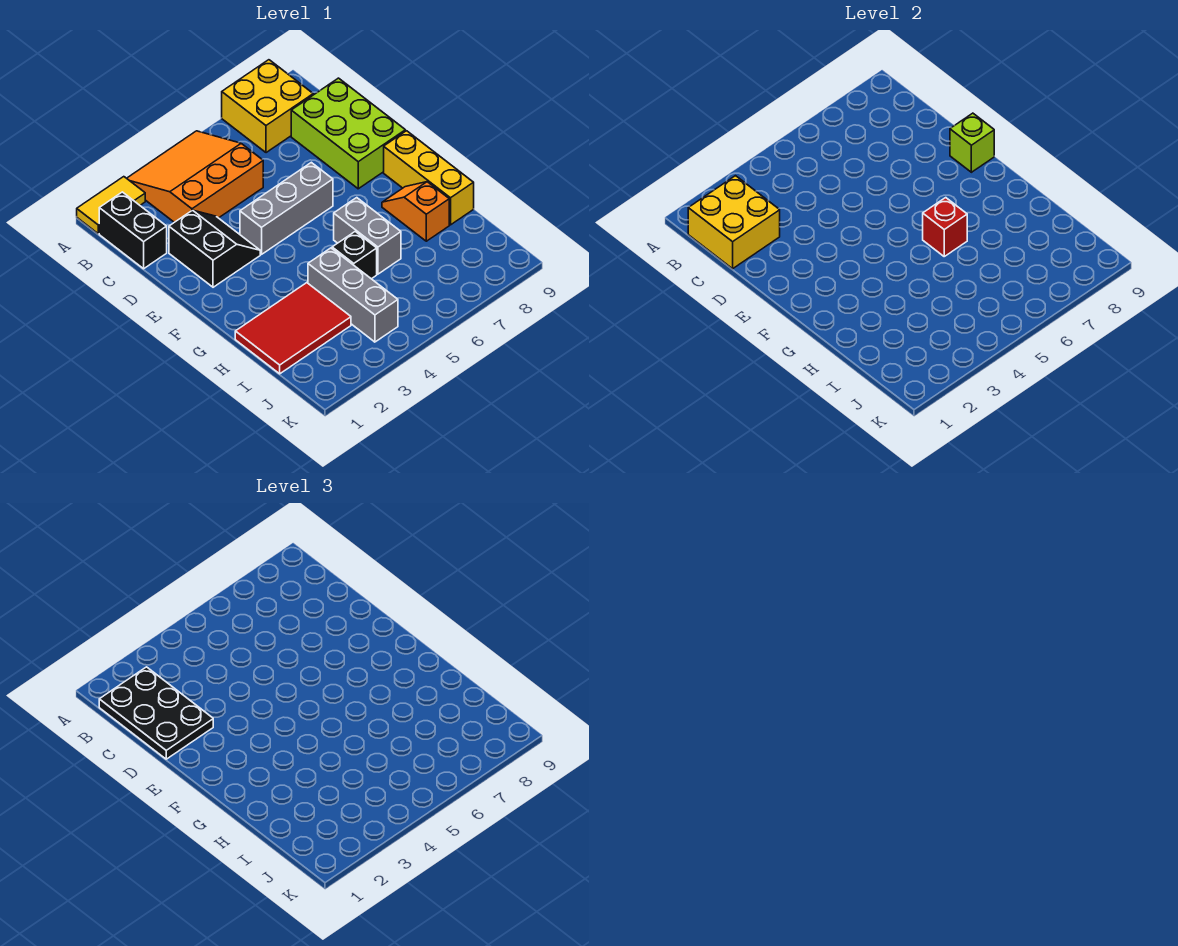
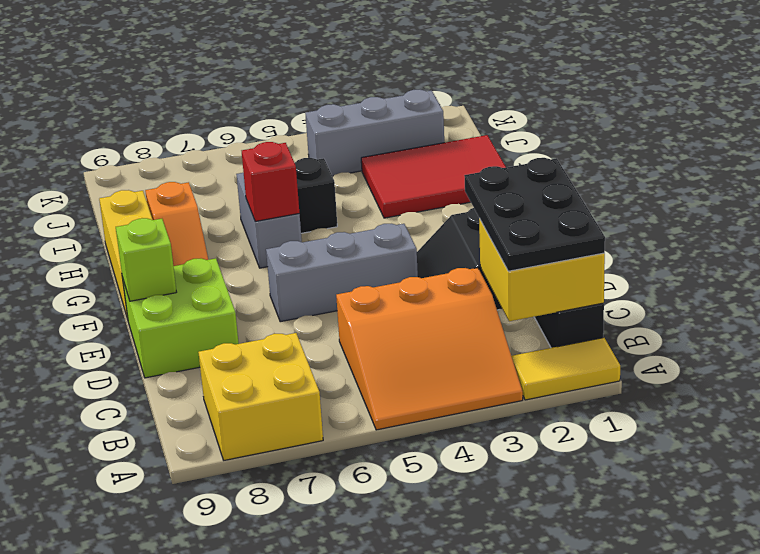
lime 2x3 brick [291,78,405,189] -> lime 2x2 brick [122,258,239,378]
grey 1x3 brick [308,248,398,342] -> grey 1x3 brick turned to [305,90,444,176]

